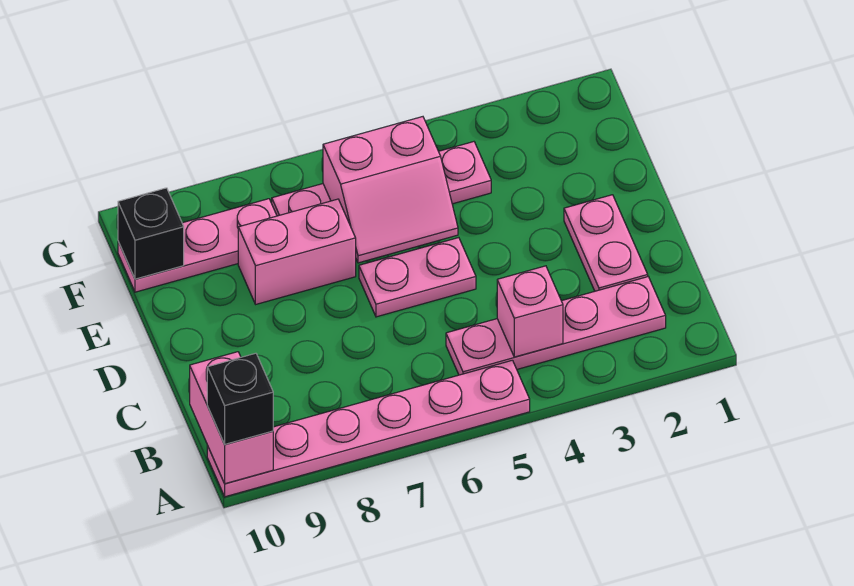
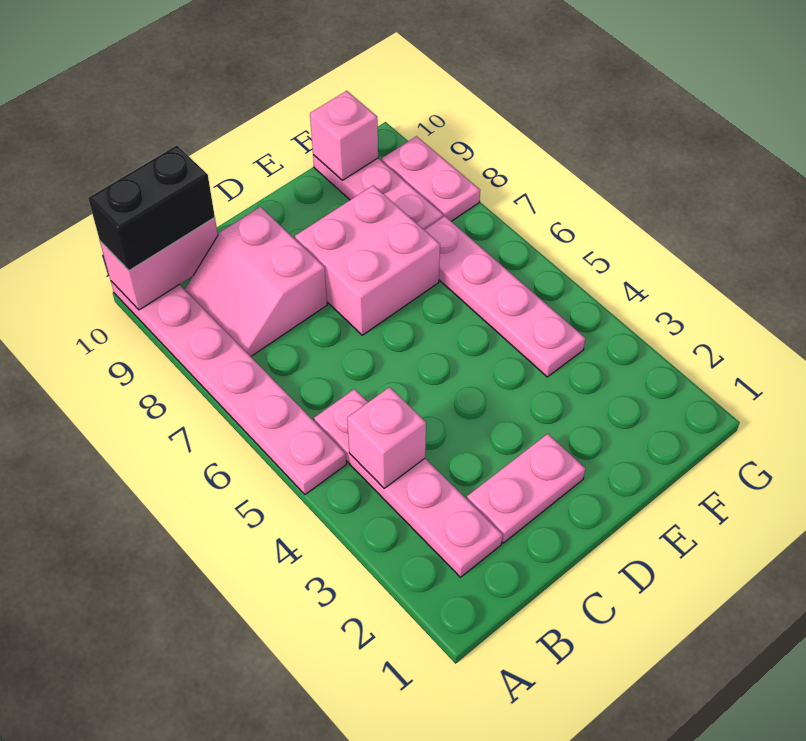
black 1x1 brick [207,353,273,444] -> black 1x2 brick [88,145,215,271]
pink 1x2 plate [359,238,476,317] -> pink 1x2 plate moved to [382,136,480,221]
pink 2x2 slope [323,117,458,263] -> pink 2x2 slope moved to [185,207,327,356]
pink 1x2 brick [238,199,356,304] -> pink 2x2 brick [295,185,440,335]
black 1x1 brick [118,188,184,279] -> pink 1x1 brick [310,91,378,180]

